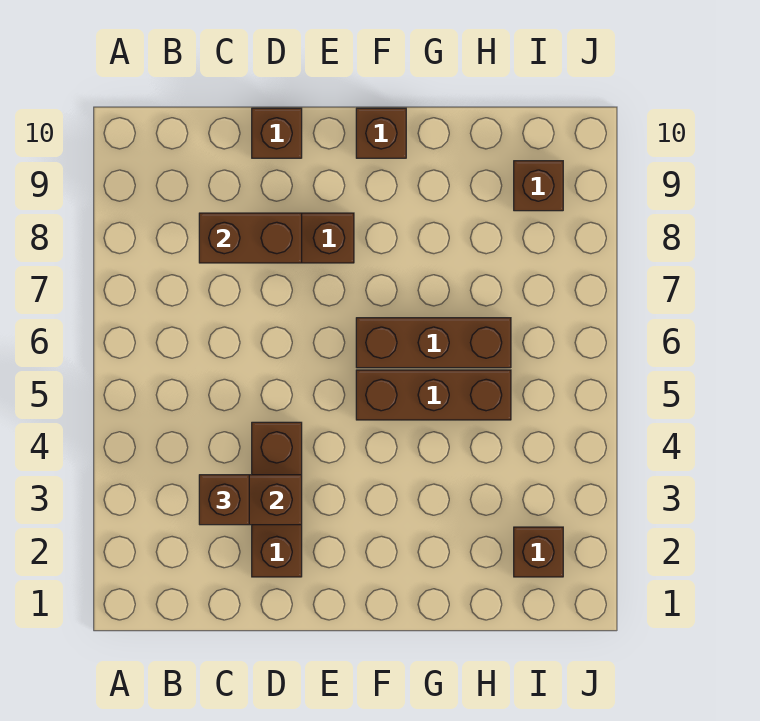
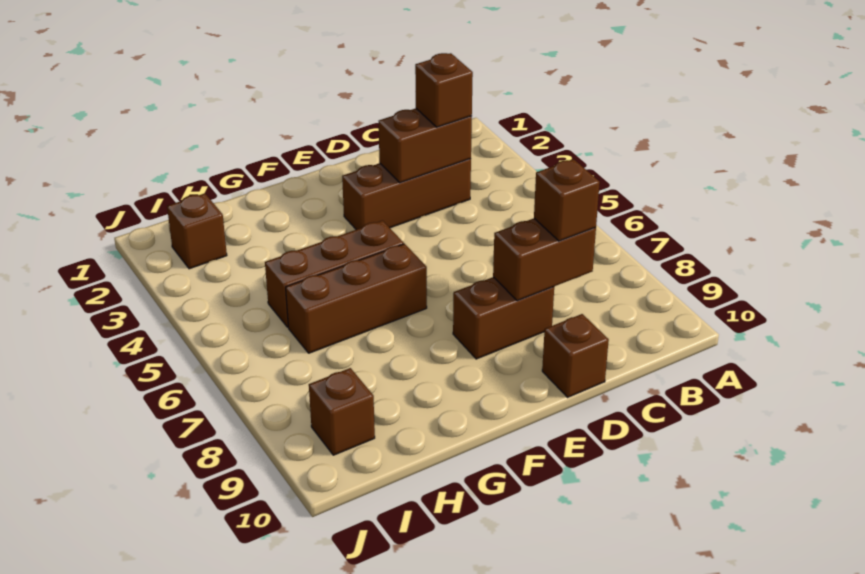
brown 1x3 brick [252,422,302,577] -> brown 1x3 brick turned to [342,159,471,230]
brown 1x1 brick [356,108,406,158] -> brown 1x1 brick moved to [534,159,600,241]

